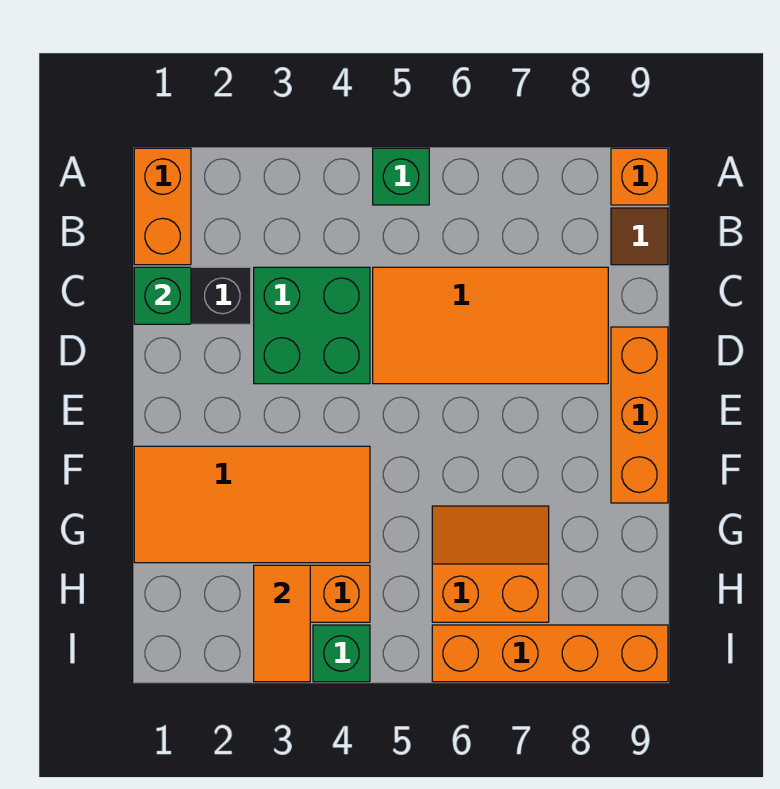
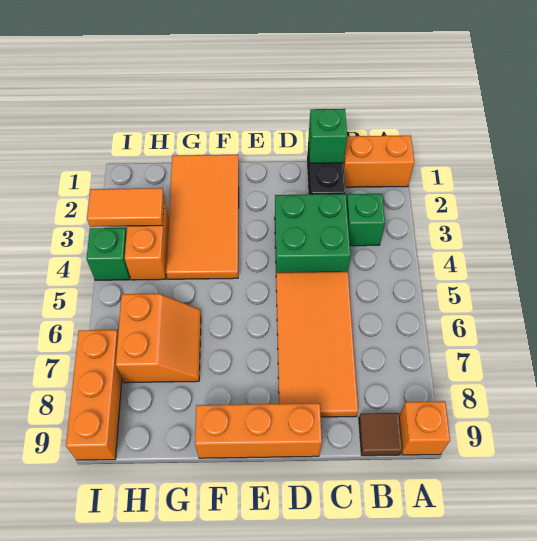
green 1x1 brick [373,148,429,205] -> green 1x1 brick moved to [347,194,385,246]
orange 1x4 brick [432,625,668,682] -> orange 1x3 brick [66,330,122,460]

